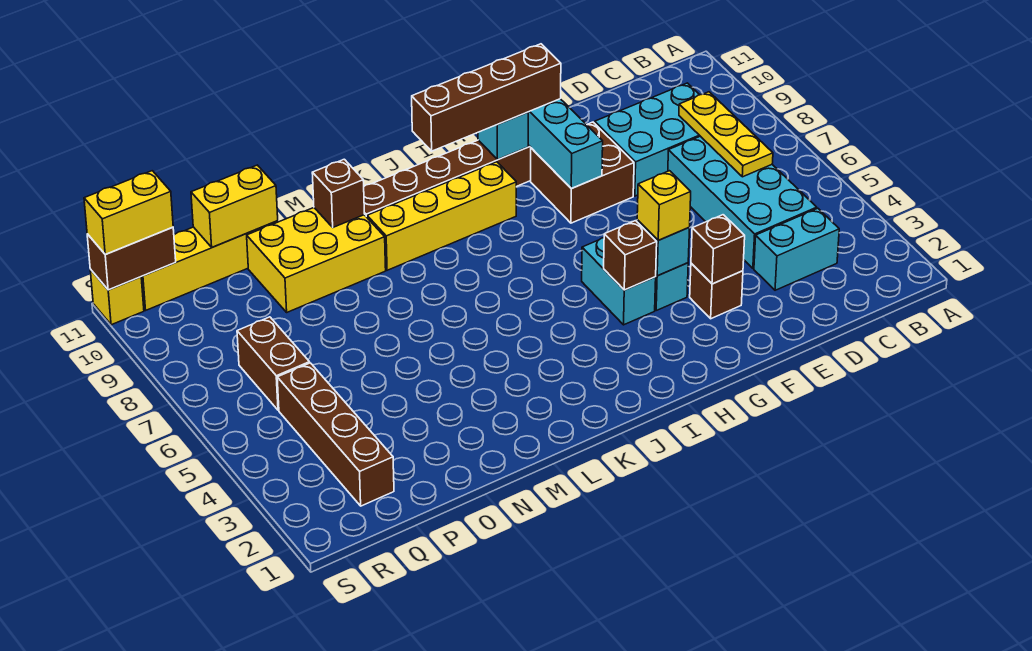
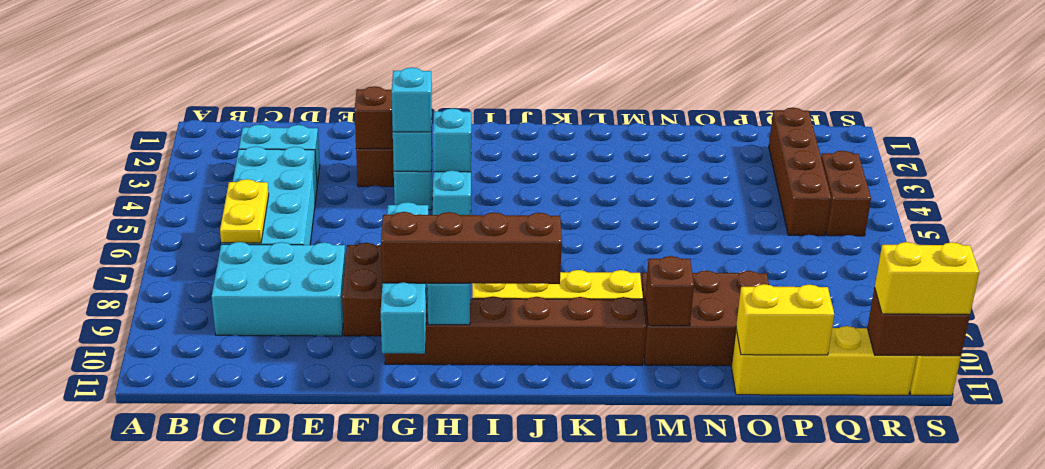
yellow 1x3 plate [679,92,773,177] -> yellow 1x2 plate [220,179,269,243]
yellow 1x1 brick [637,171,691,240] -> cyan 1x1 brick [392,67,432,132]
brown 1x1 brick [604,221,657,290] -> cyan 1x1 brick [433,108,471,172]
yellow 2x3 brick [247,208,386,312] -> brown 2x3 brick [641,271,769,366]
brown 1x2 brick [237,317,310,410] -> brown 1x2 brick moved to [821,151,871,236]

